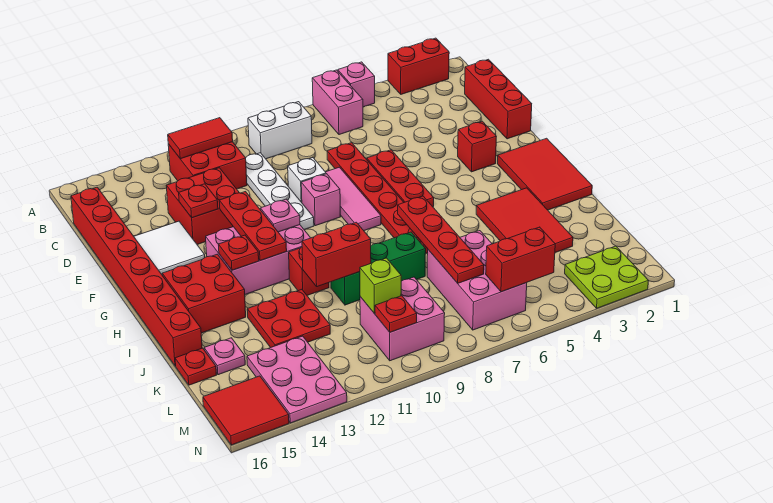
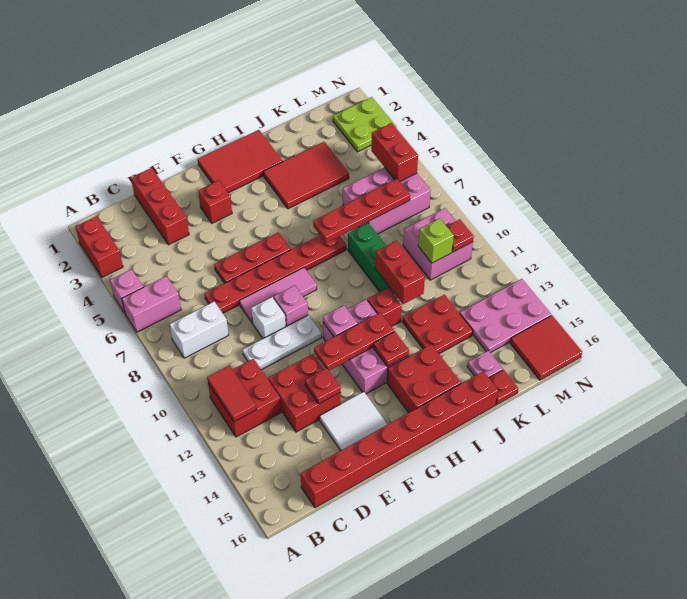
white 1x2 brick [248,102,312,159] -> white 1x2 brick turned to [169,302,229,358]
red 1x3 brick [465,59,532,139] -> red 1x3 brick turned to [131,168,189,245]
white 1x4 plate [246,153,314,230] -> white 1x3 plate [243,315,322,370]

